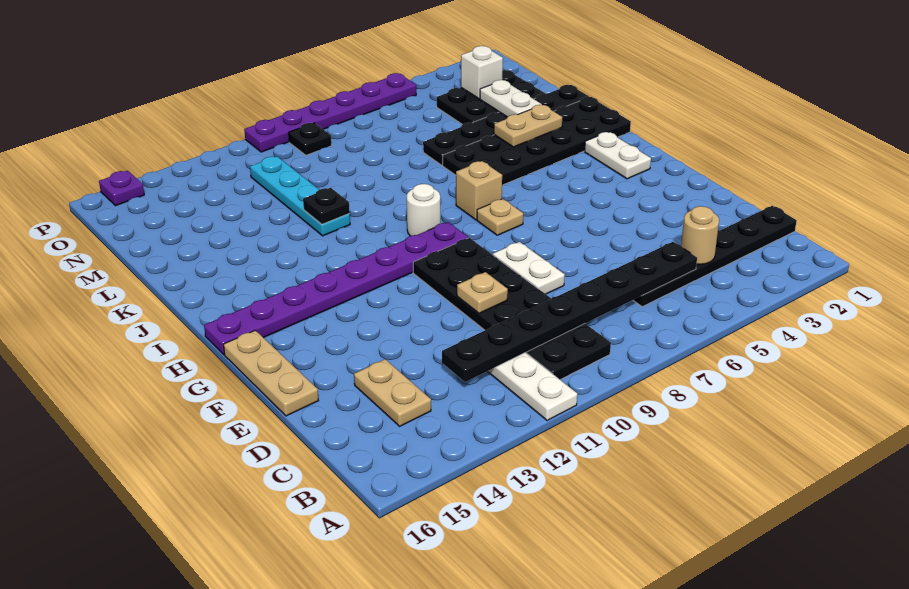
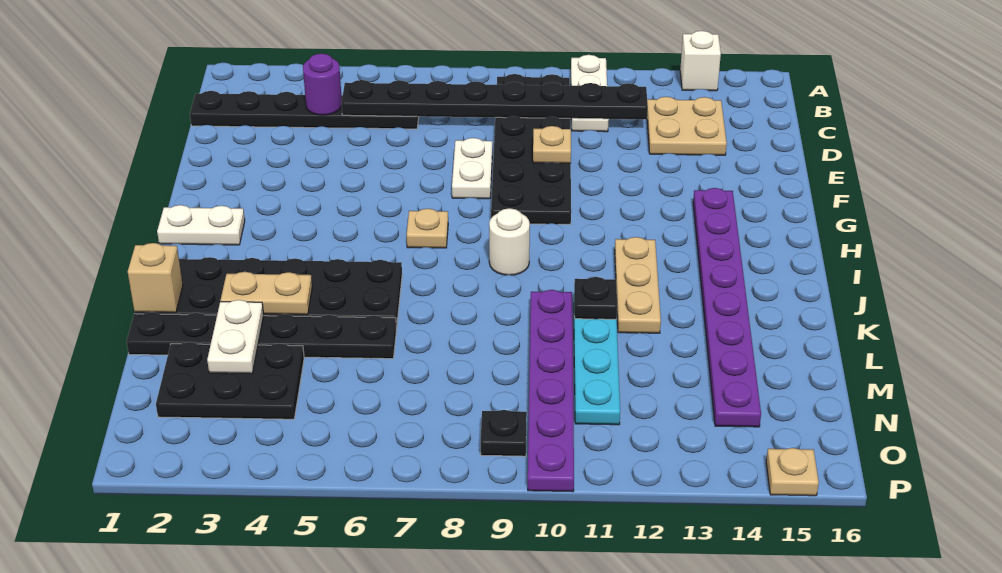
tan 1x1 round brick [681,206,719,264] -> purple 1x1 round brick [303,53,342,115]
tan 1x2 plate [354,359,431,426] -> tan 2x2 plate [647,97,727,155]
tan 1x3 plate [223,330,318,416] -> tan 1x3 plate moved to [615,237,661,333]
white 1x2 plate [584,132,651,179] -> white 1x2 plate turned to [157,205,245,245]
purple 1x8 plate [204,222,468,355] -> purple 1x8 plate turned to [693,188,761,427]
tan 1x1 brick [456,161,502,220] -> tan 1x1 brick moved to [128,243,183,313]
white 1x1 brick [461,46,503,99] -> white 1x1 brick moved to [680,31,721,91]
purple 1x6 plate [244,73,416,152] -> purple 1x6 plate turned to [528,290,574,492]
purple 1x1 plate [99,171,144,206] -> tan 1x1 plate [766,448,819,496]

